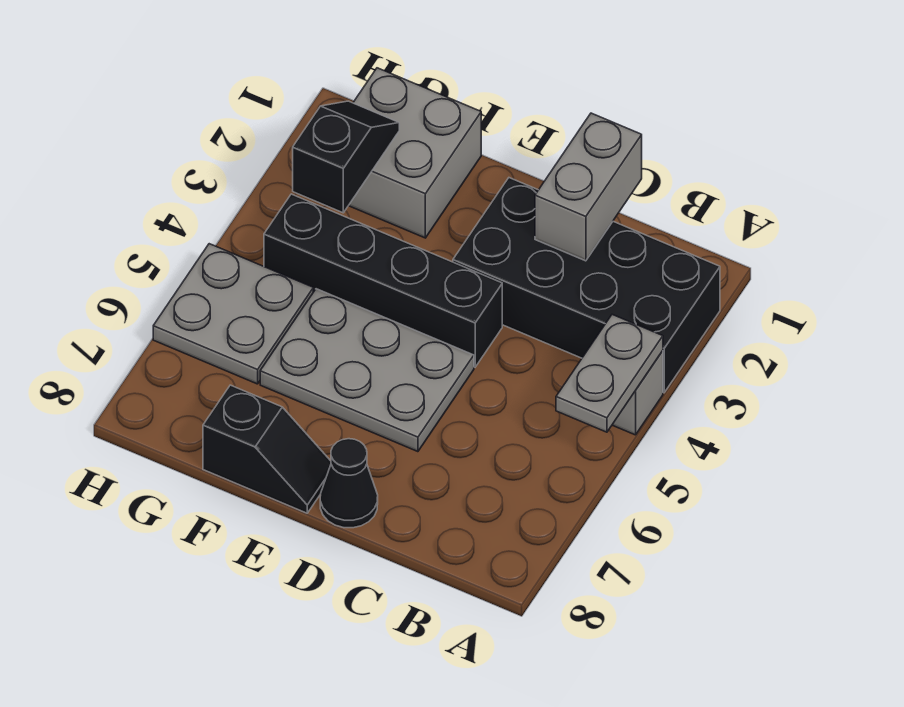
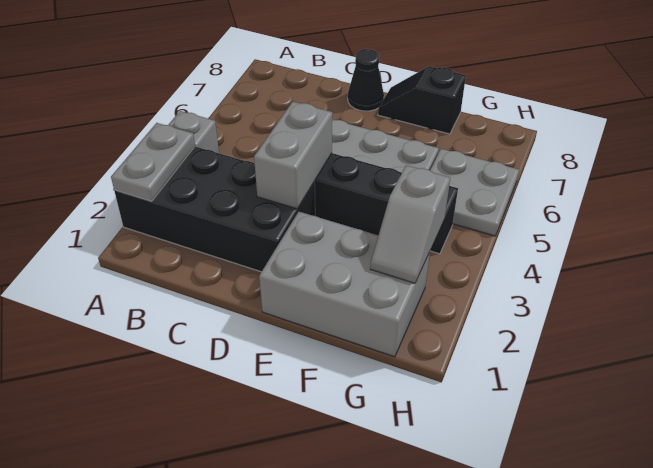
grey 1x2 plate [556,315,663,432] -> grey 1x2 plate moved to [111,123,195,201]
grey 1x2 brick [535,113,642,261] -> grey 1x2 brick moved to [254,102,332,209]
grey 2x2 brick [349,68,481,238] -> grey 2x3 brick [259,212,430,357]
black 1x2 slope [293,101,399,213] -> grey 1x2 slope [370,165,450,283]

